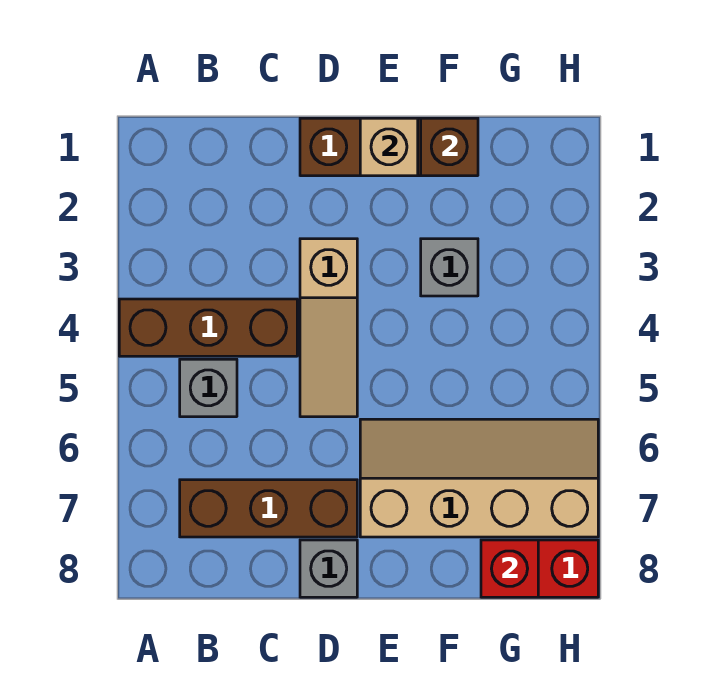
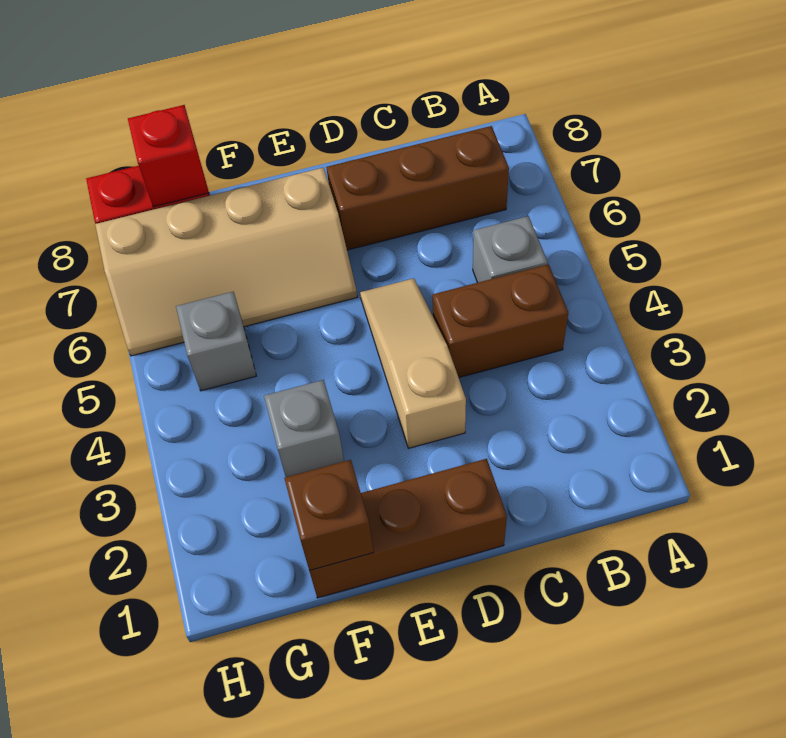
brown 1x3 brick [119,299,297,356] -> brown 1x2 brick [433,264,568,377]
grey 1x1 brick [300,540,357,597] -> grey 1x1 brick moved to [176,292,256,391]
tan 1x1 brick [360,118,418,176] -> none

